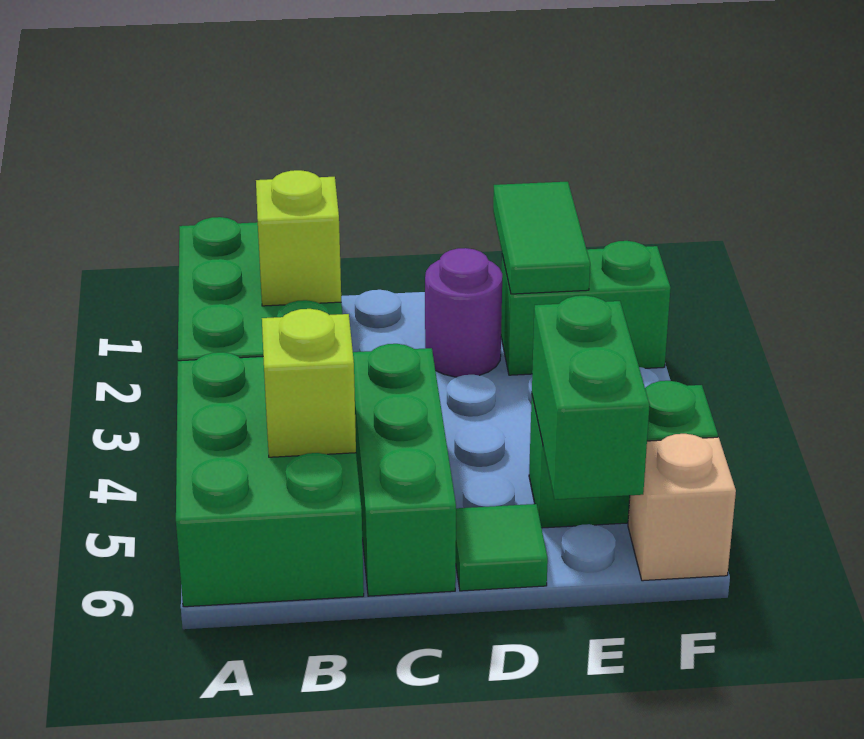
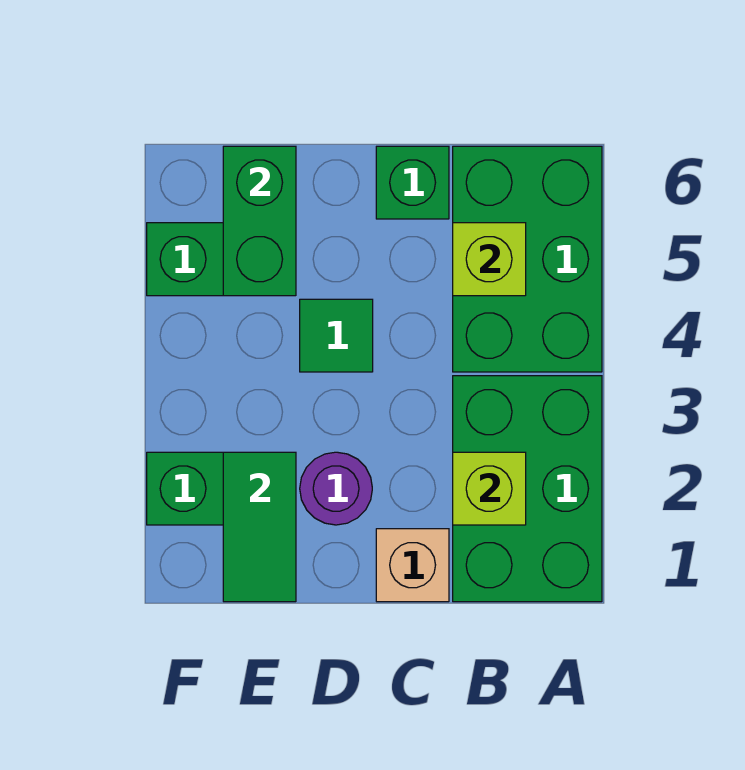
green 1x3 brick [353,344,456,596] -> green 1x1 brick [376,146,449,219]
green 1x1 tile [456,504,548,591] -> green 1x1 tile moved to [300,299,373,372]
tan 1x1 brick [628,434,736,581] -> tan 1x1 brick moved to [376,529,449,602]

